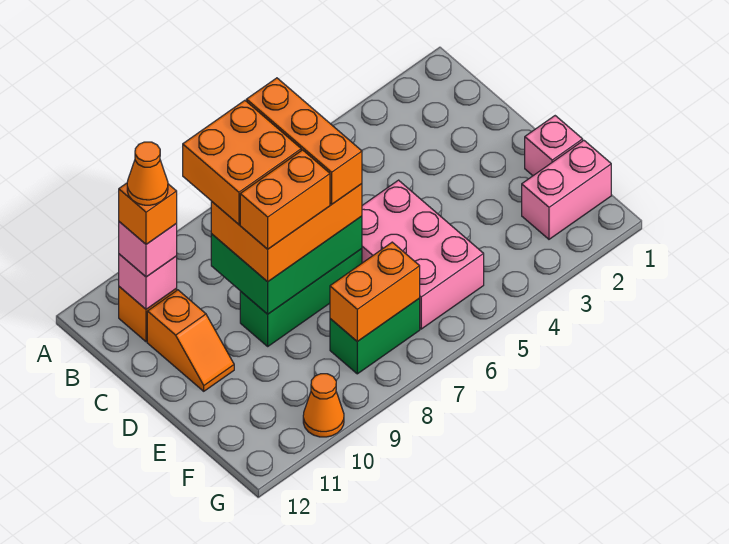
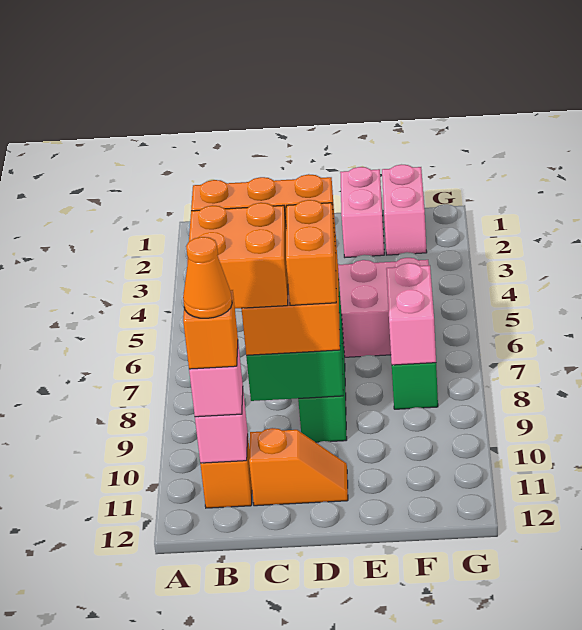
pink 1x1 brick [525,116,583,176] -> pink 1x2 brick [340,167,384,257]
orange 1x2 brick [330,242,420,342] -> pink 1x2 brick [386,263,436,365]
orange 1x1 cone [303,374,344,437] -> none

